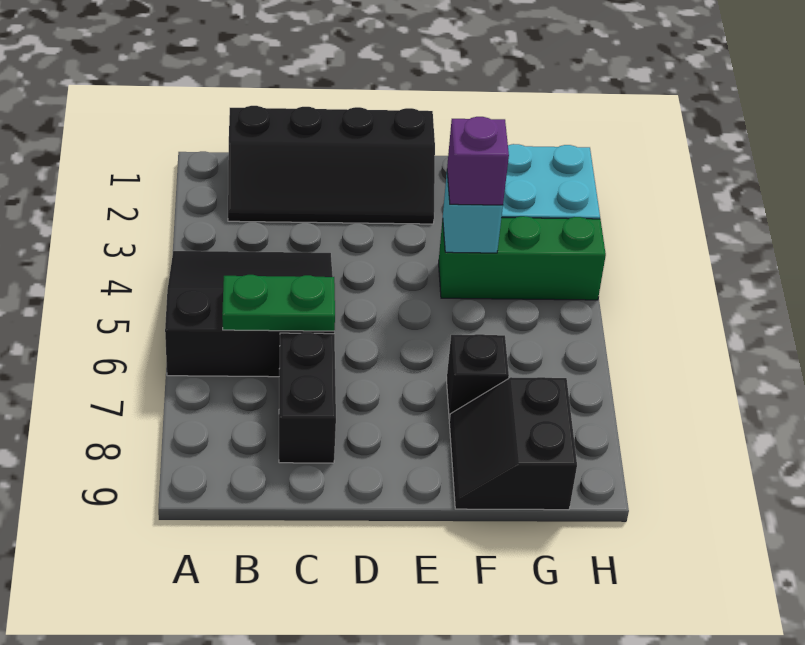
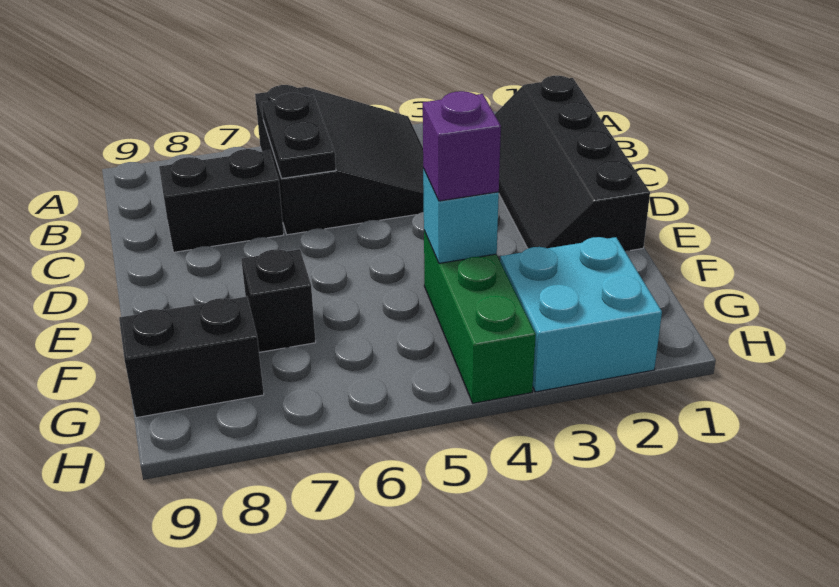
green 1x2 plate [222,275,335,331] -> black 1x2 plate [262,93,336,179]

